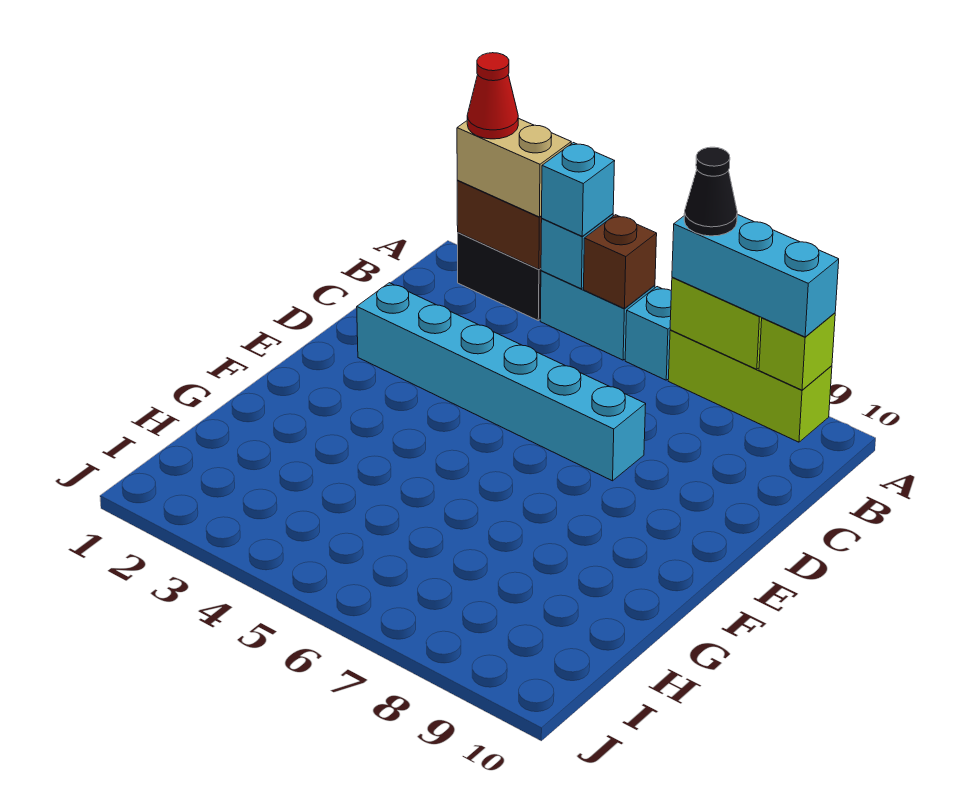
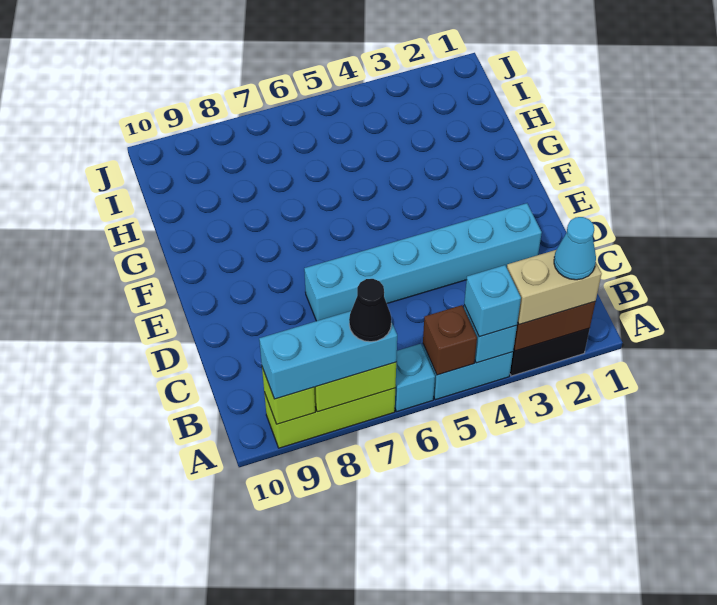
red 1x1 cone [467,53,518,139] -> cyan 1x1 cone [554,217,596,280]

